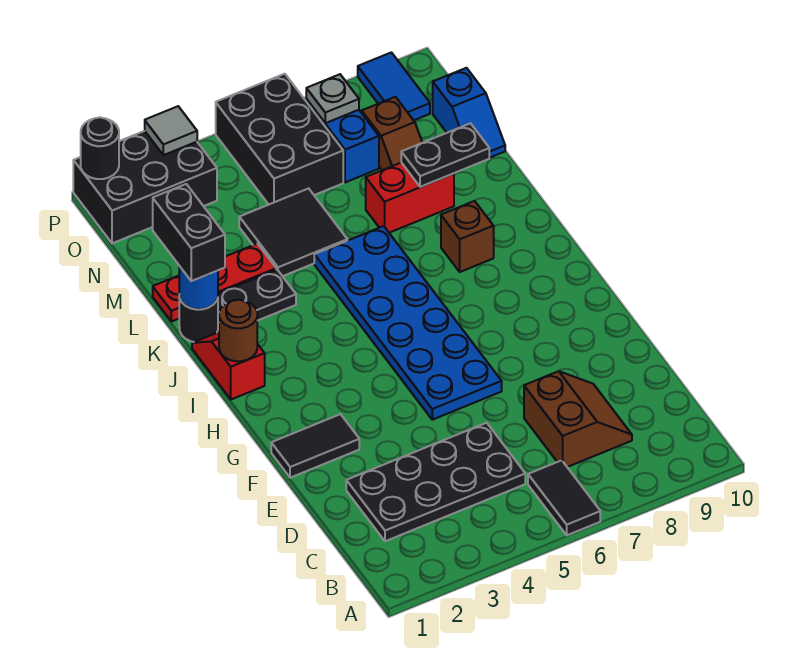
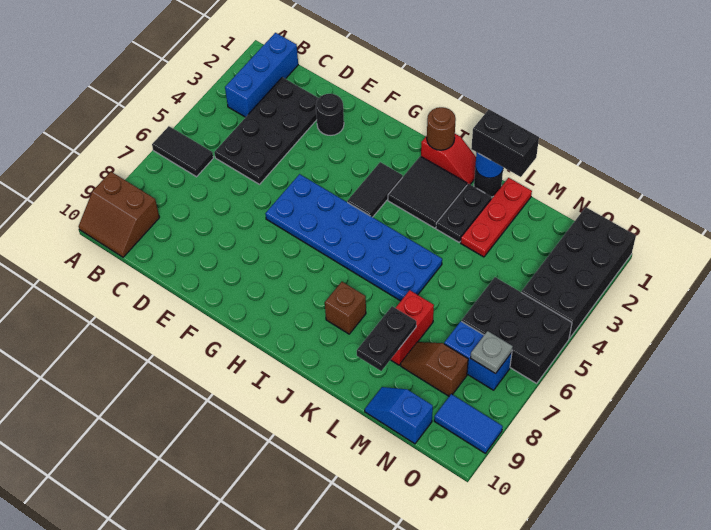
none -> blue 1x3 brick [225,33,298,117]
brown 2x2 slope [524,371,632,467] -> brown 2x2 slope moved to [79,172,159,257]
black 1x2 tile [271,414,359,478] -> black 1x2 tile moved to [347,162,403,217]
black 2x2 tile [239,188,347,276] -> black 2x2 tile moved to [388,156,467,228]
black 2x3 brick [73,131,217,243] -> black 2x4 brick [521,207,636,339]
black 1x1 round brick [81,117,119,179] -> black 1x1 round brick moved to [316,94,344,135]
grey 1x1 tile [145,106,197,155] -> none

